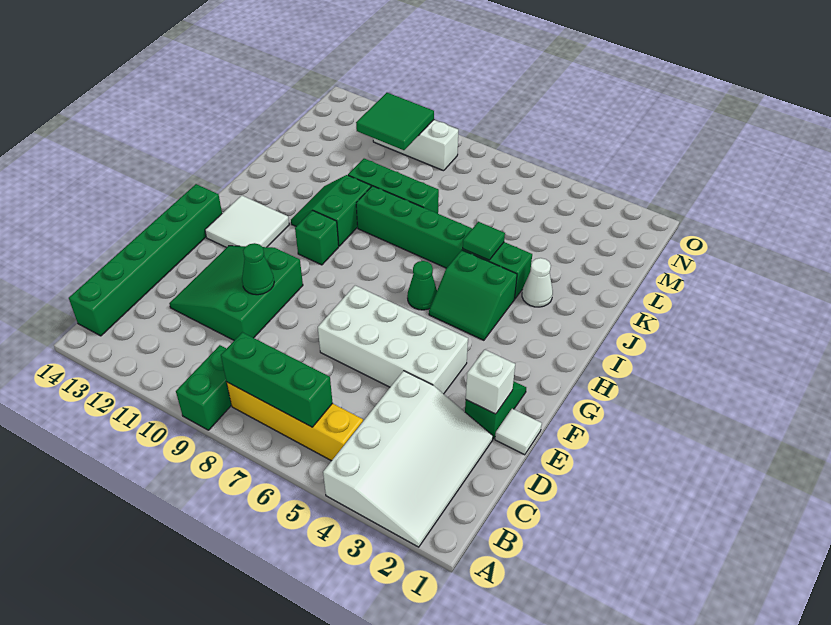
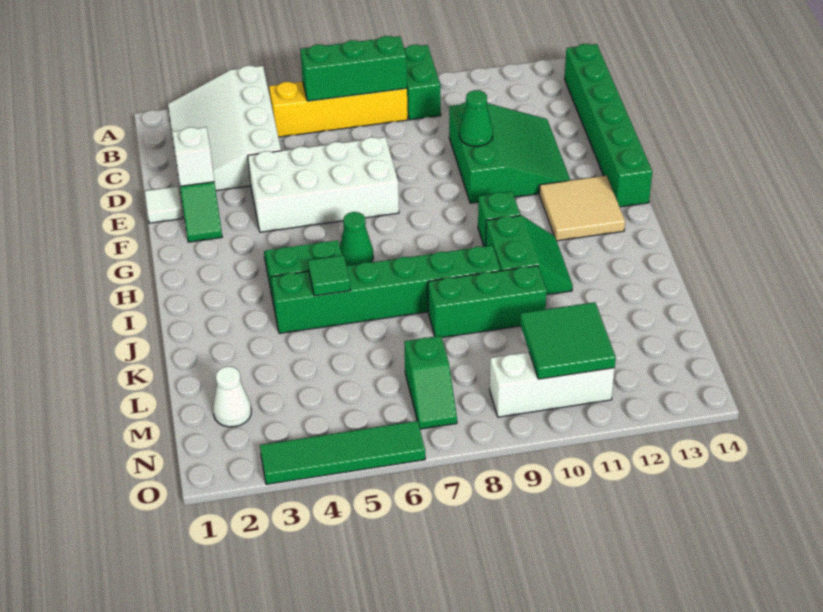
white 2x2 tile [205,195,289,248] -> tan 2x2 tile [539,176,625,241]
white 1x1 cone [522,258,553,307] -> white 1x1 cone moved to [213,367,251,427]
none -> green 1x2 slope [404,336,457,429]
none -> green 1x4 tile [260,421,425,484]

